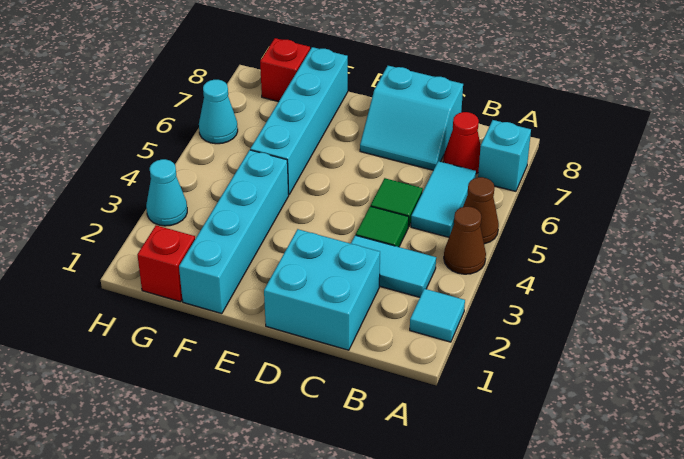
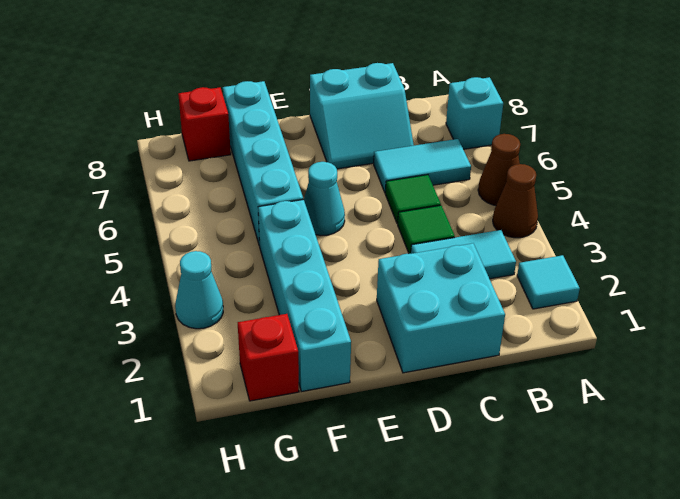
cyan 1x2 tile [411,161,476,237] -> cyan 1x2 tile turned to [374,139,471,192]
red 1x1 cone [443,112,481,174] -> none
cyan 1x1 cone [199,80,238,144] -> cyan 1x1 cone moved to [304,162,345,235]

